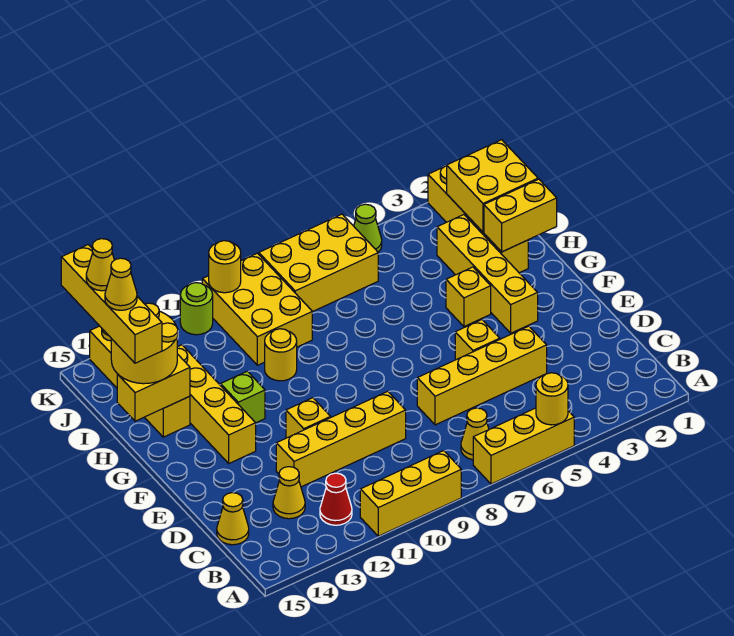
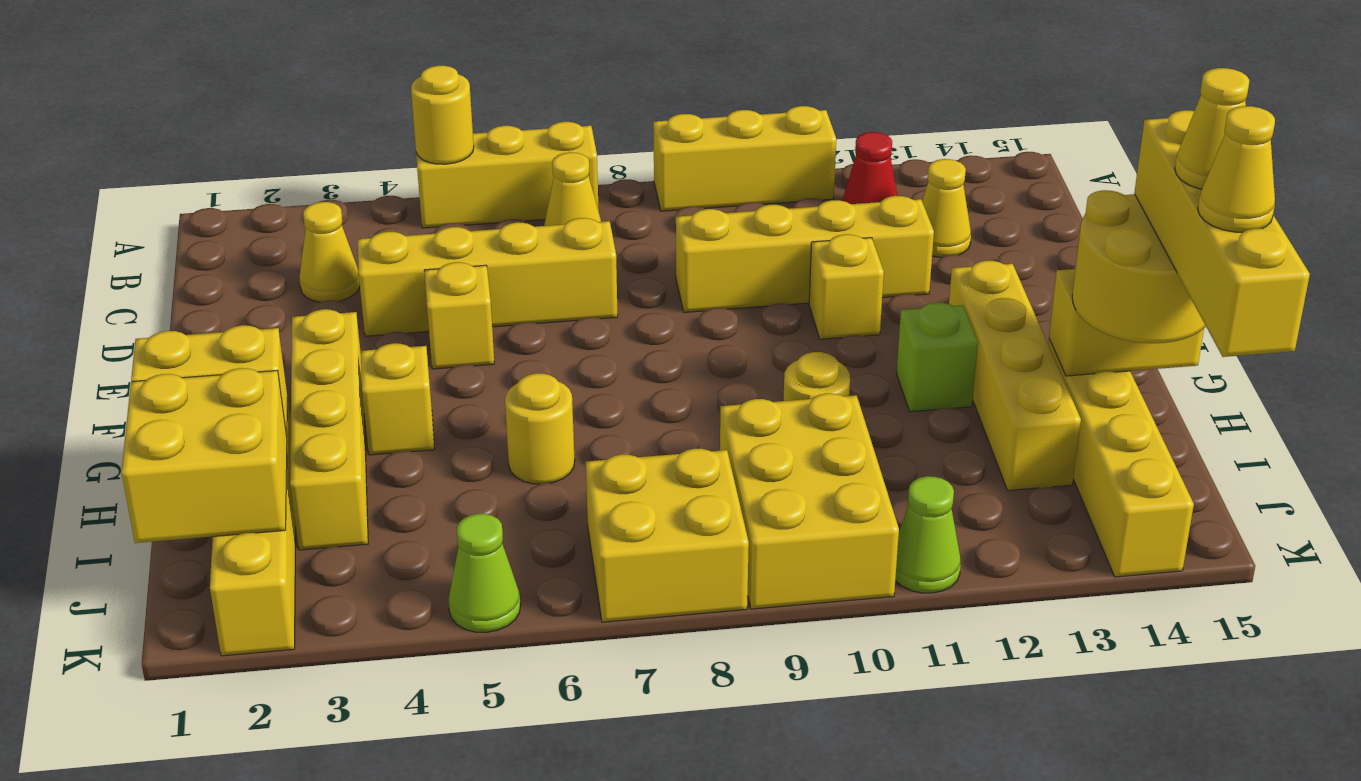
yellow 1x1 cone [217,493,249,545] -> yellow 1x1 cone moved to [299,202,360,302]
yellow 2x3 brick [259,214,378,312] -> yellow 2x2 brick [586,449,749,622]
yellow 1x1 round brick [209,241,241,293] -> yellow 1x1 round brick moved to [505,373,575,484]
lime 1x1 round brick [180,283,213,335] -> lime 1x1 cone [895,476,961,593]

